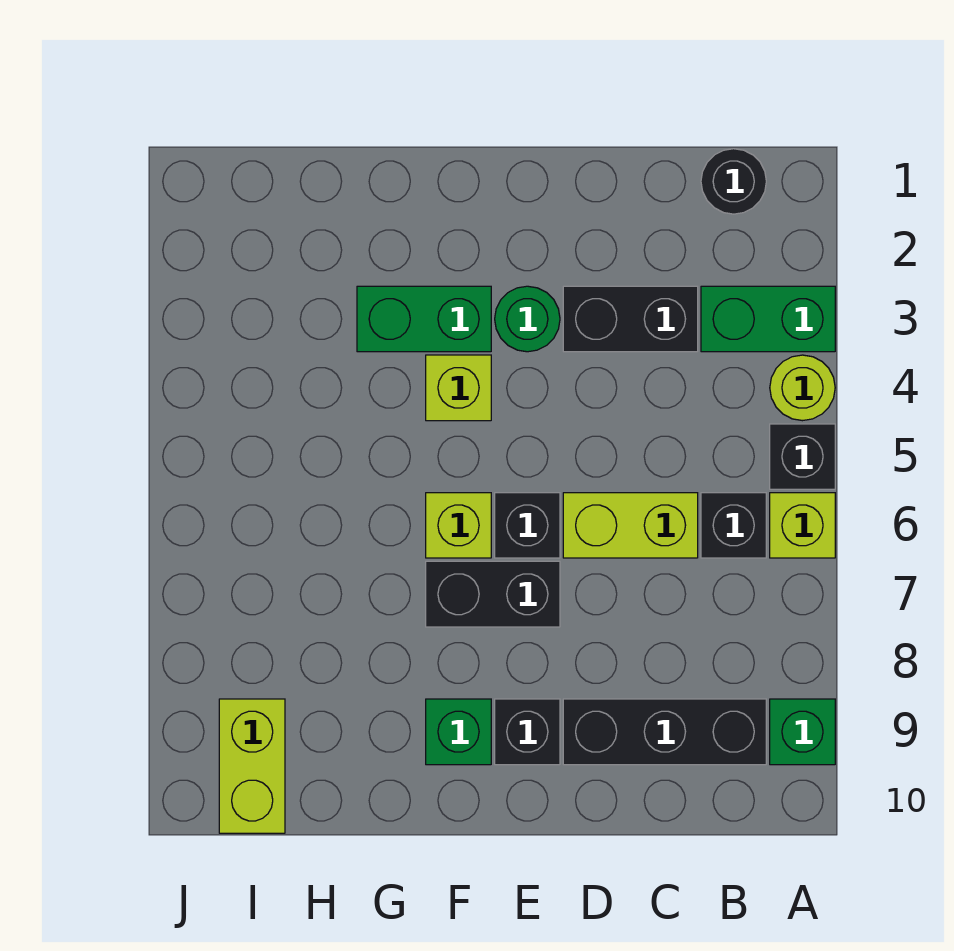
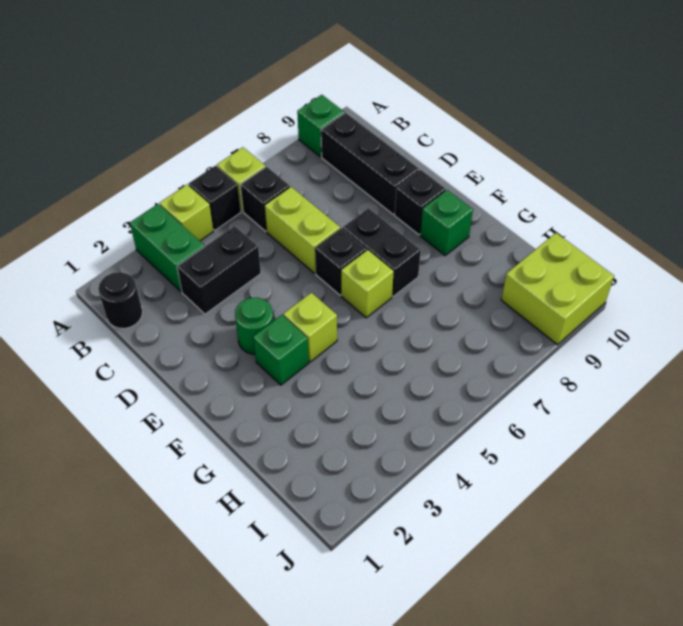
lime 1x1 round brick [770,355,835,421] -> lime 1x1 brick [160,185,213,241]
black 1x2 brick [563,286,698,352] -> black 1x2 brick turned to [177,226,261,314]
green 1x2 brick [357,286,491,352] -> green 1x1 brick [253,315,309,385]
lime 1x2 brick [219,699,285,833] -> lime 2x2 brick [501,233,614,345]

